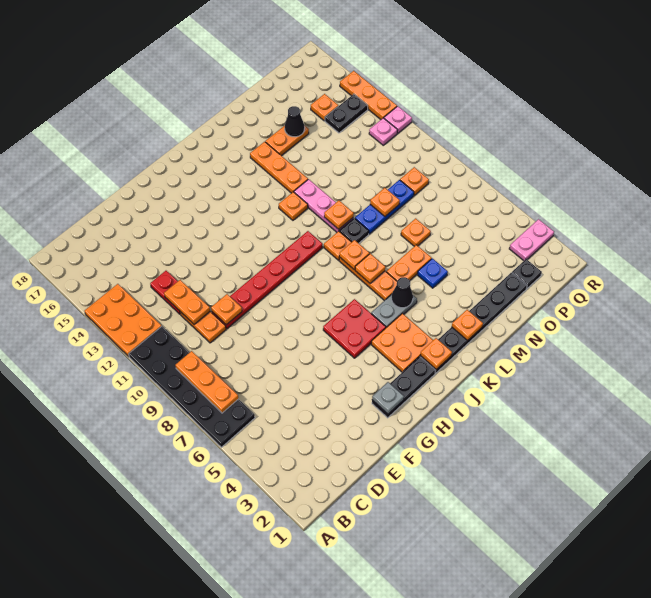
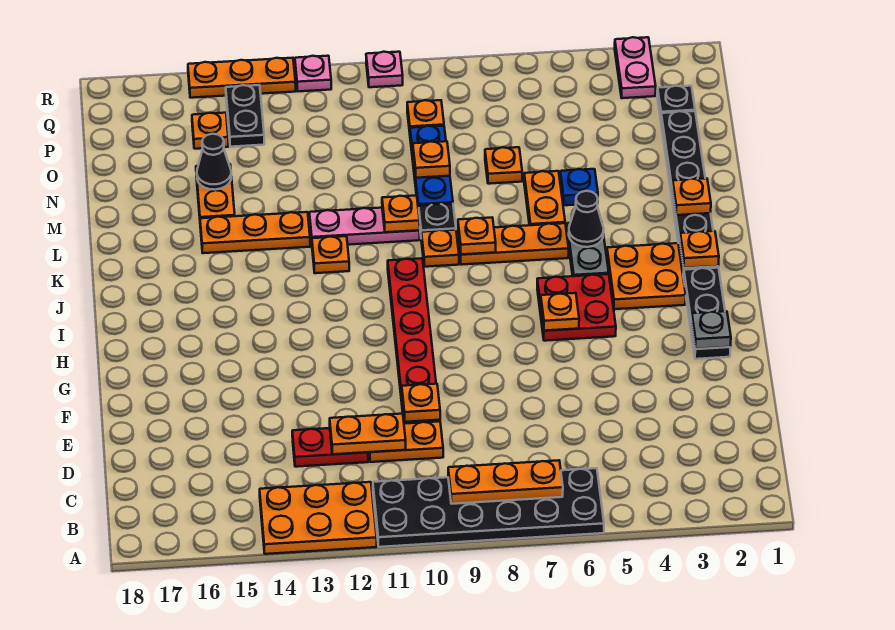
orange 1x1 plate [355,254,385,283] -> orange 1x1 plate moved to [541,293,579,331]
pink 1x1 plate [369,118,397,145] -> pink 1x1 plate moved to [366,52,403,87]

